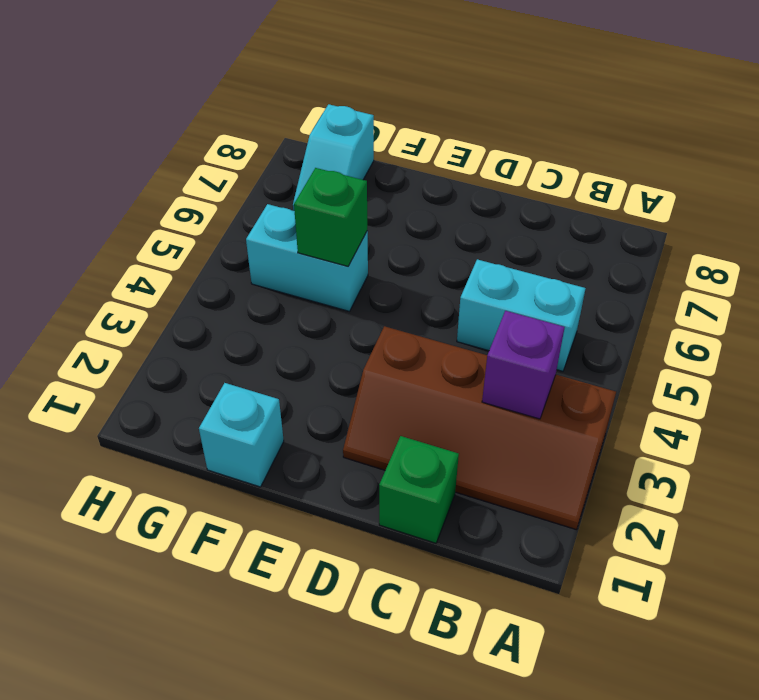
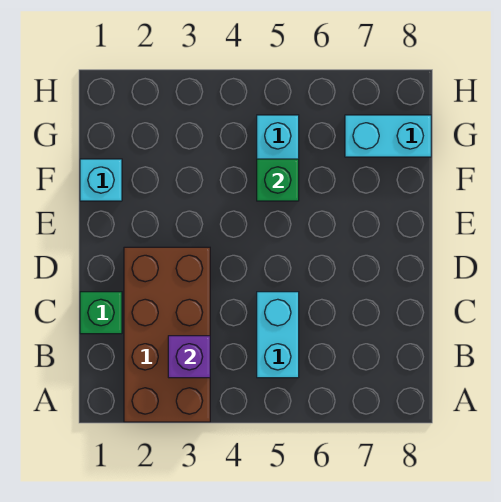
brown 2x4 slope [343,326,616,529] -> brown 2x4 brick [124,247,210,422]
cyan 1x2 slope [293,104,374,211] -> cyan 1x2 brick [345,115,431,157]

